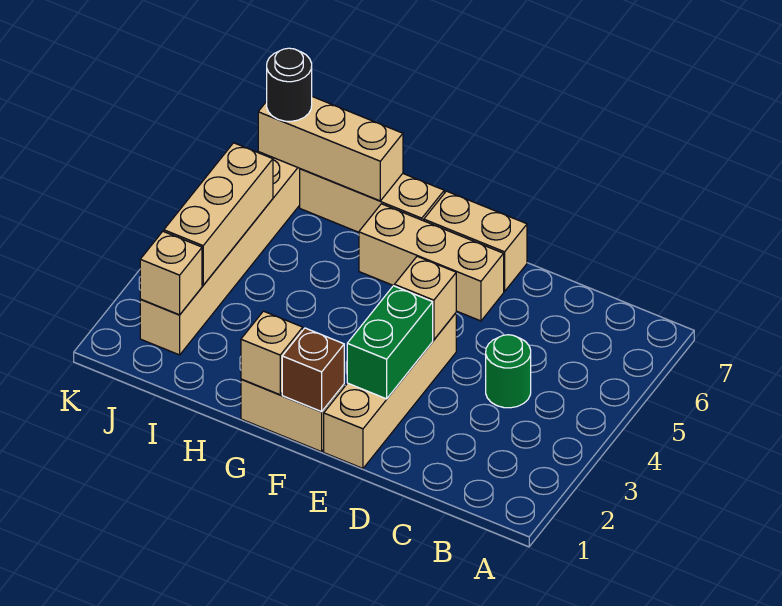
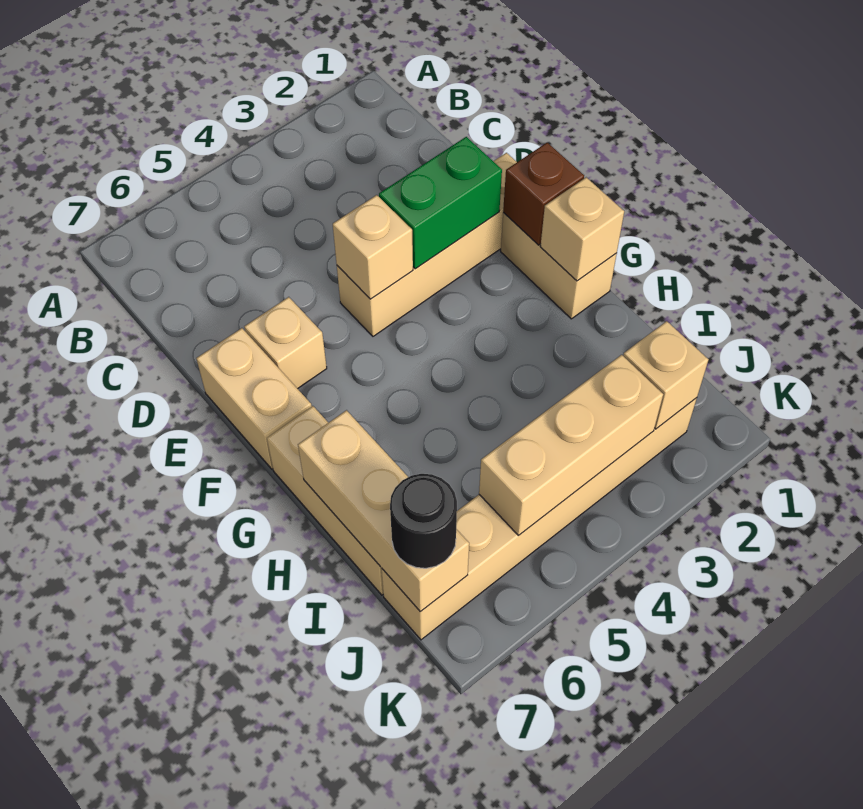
green 1x1 round brick [486,335,531,408] -> none
tan 1x3 brick [359,204,504,321] -> tan 1x1 brick [244,297,327,389]

